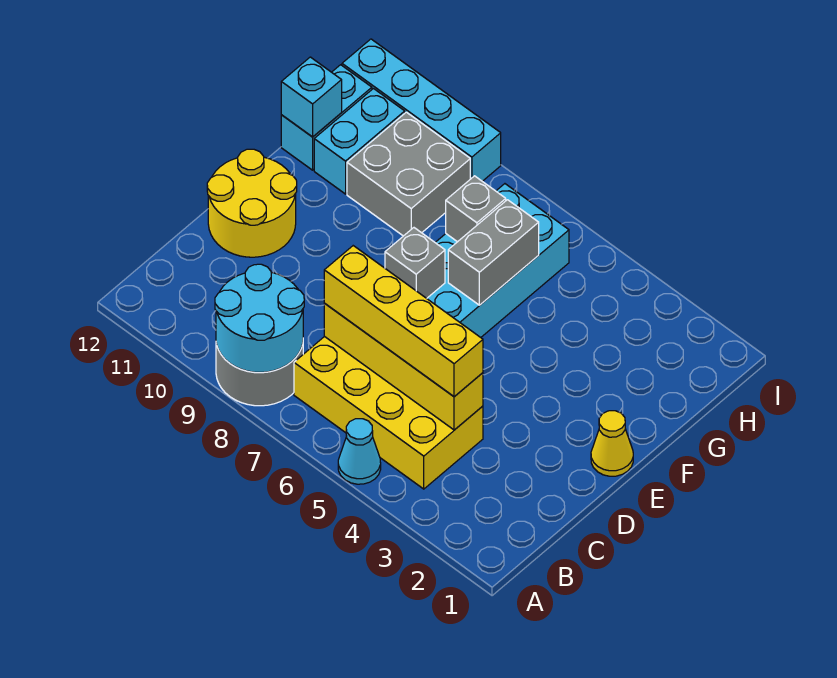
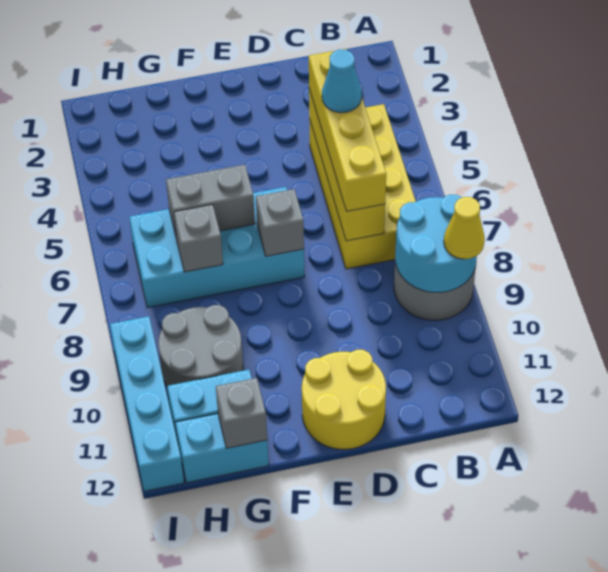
cyan 1x1 cone [338,419,381,484] -> cyan 1x1 cone moved to [322,49,362,113]
yellow 1x1 cone [591,411,633,476] -> yellow 1x1 cone moved to [444,197,485,259]
grey 2x2 brick [347,112,470,236] -> grey 2x2 round brick [158,305,243,386]
cyan 1x1 brick [281,57,342,137] -> grey 1x1 brick [216,378,267,448]

